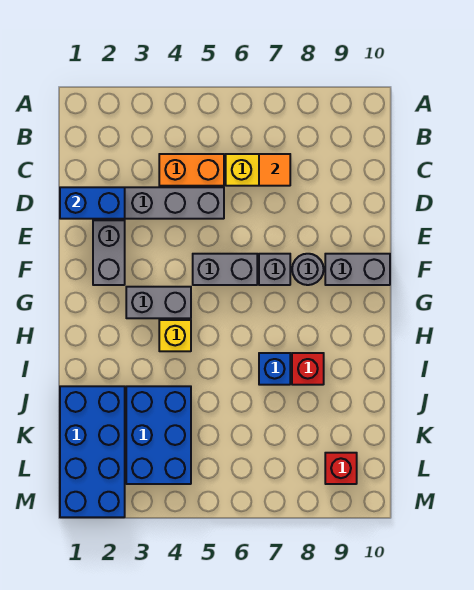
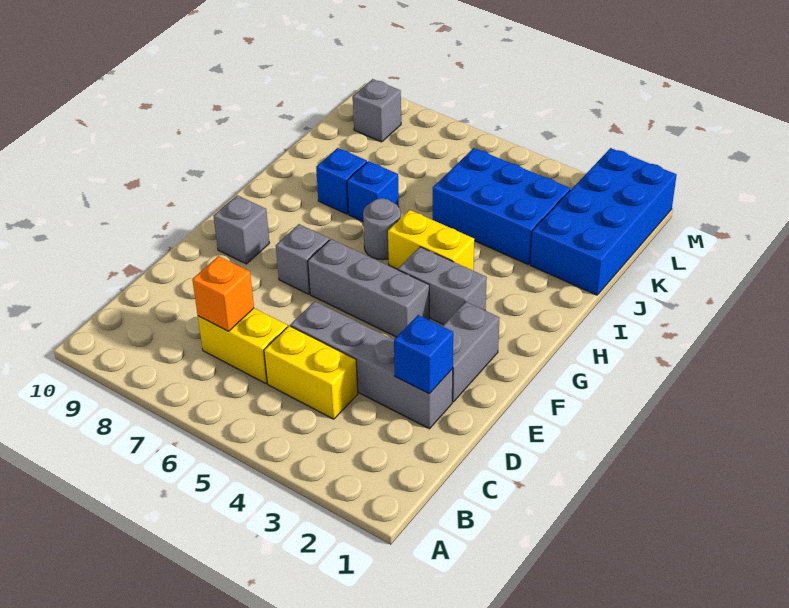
orange 1x2 brick [159,154,224,186] -> yellow 1x2 brick [264,326,358,419]
orange 1x1 tile [259,154,290,186] -> orange 1x1 brick [192,256,254,331]
blue 1x2 brick [60,187,125,219] -> blue 1x1 brick [394,315,453,394]
grey 1x2 brick [193,254,257,285] -> grey 1x3 brick [308,239,429,337]
grey 1x1 round brick [292,254,324,285] -> grey 1x1 round brick moved to [363,198,401,260]
grey 1x2 brick [325,254,390,285] -> grey 1x1 brick [214,195,269,264]
yellow 1x1 brick [159,320,191,351] -> yellow 1x2 brick [388,210,474,270]
red 1x1 brick [292,353,324,385] -> blue 1x1 brick [316,148,367,214]
blue 2x3 brick [126,386,191,484] -> blue 2x3 brick turned to [433,148,570,265]
red 1x1 brick [325,453,357,484] -> grey 1x1 brick [353,79,401,142]

